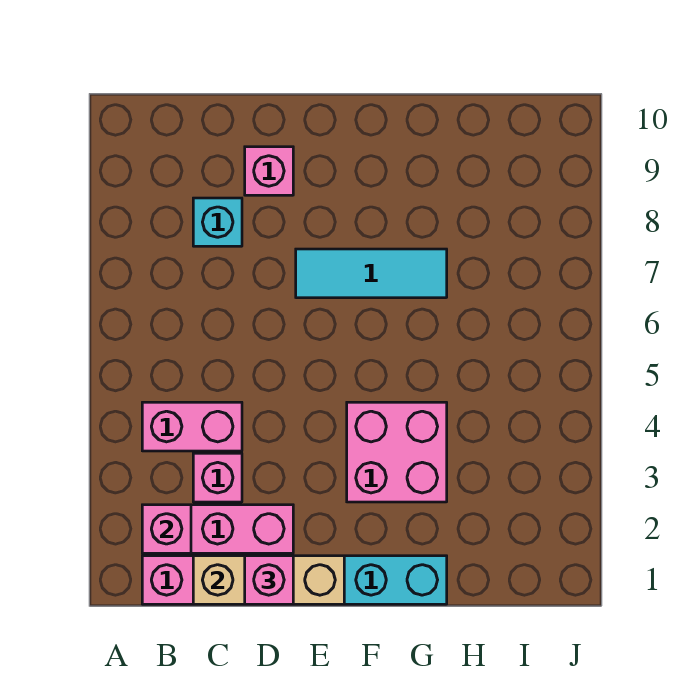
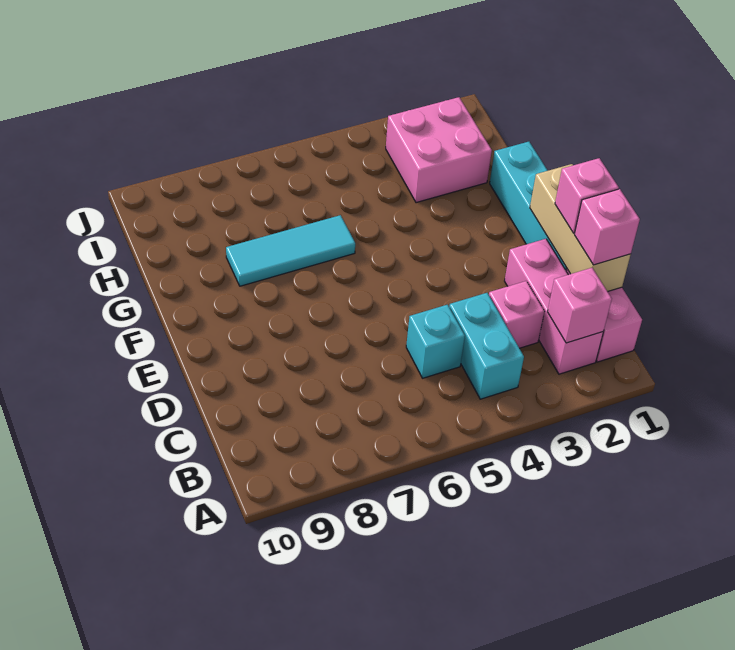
pink 1x2 brick [142,402,242,451] -> cyan 1x2 brick [449,293,524,399]
cyan 1x1 brick [193,198,242,246] -> cyan 1x1 brick moved to [406,305,465,378]
pink 1x1 brick [245,147,293,195] -> pink 1x1 brick moved to [574,189,640,265]
cyan 1x3 tile [296,249,447,298] -> cyan 1x3 tile turned to [226,215,355,286]
pink 2x2 brick [347,402,447,502] -> pink 2x2 brick moved to [386,97,492,203]

